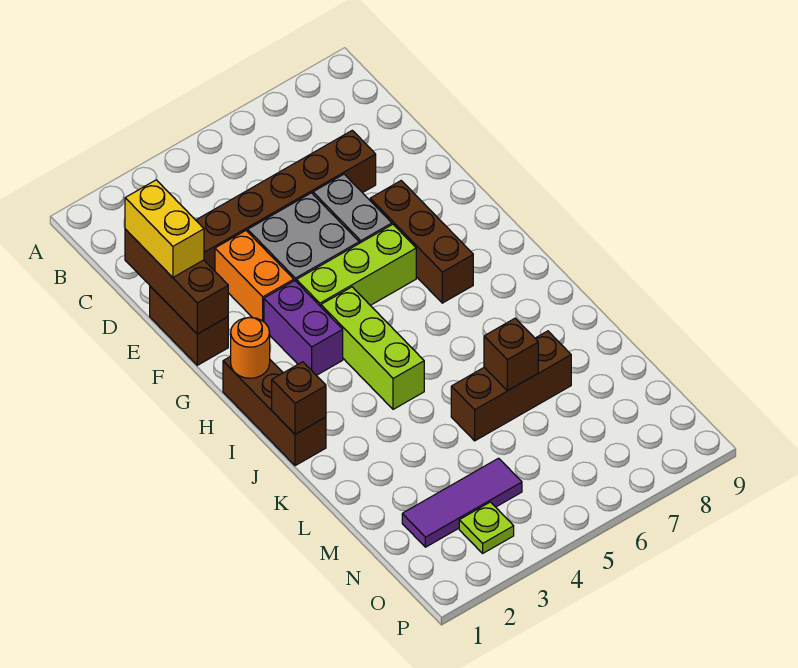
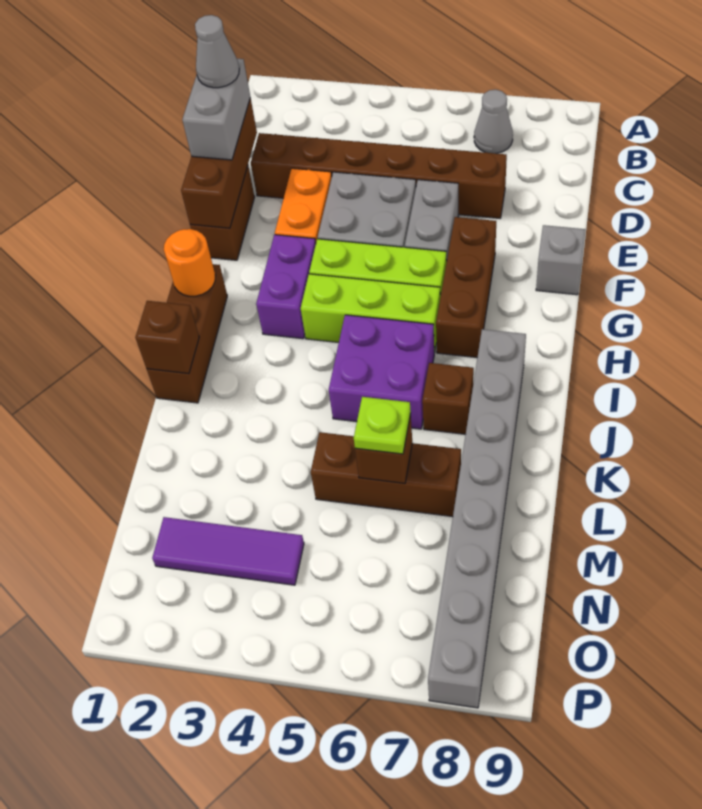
none -> grey 1x1 cone [474,90,513,153]
yellow 1x2 brick [125,180,204,277] -> grey 1x2 brick [182,59,250,160]
none -> grey 1x1 cone [195,15,239,88]
none -> grey 1x1 brick [536,225,585,295]
lime 1x3 brick [321,287,424,409] -> lime 1x3 brick turned to [301,274,440,353]
none -> purple 2x2 brick [329,315,434,429]
none -> grey 1x8 brick [428,329,526,708]
none -> brown 1x1 brick [422,363,474,434]
lime 1x1 plate [459,502,514,553] -> lime 1x1 plate moved to [354,397,411,454]

